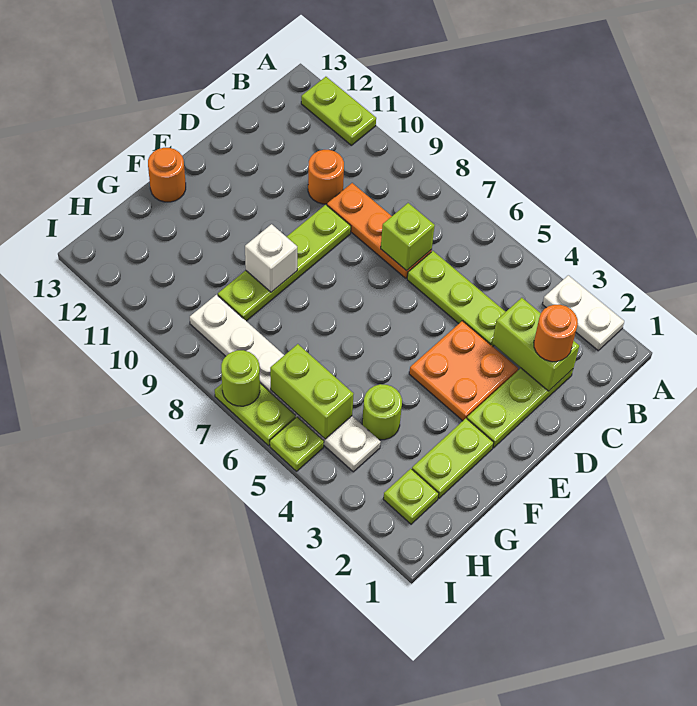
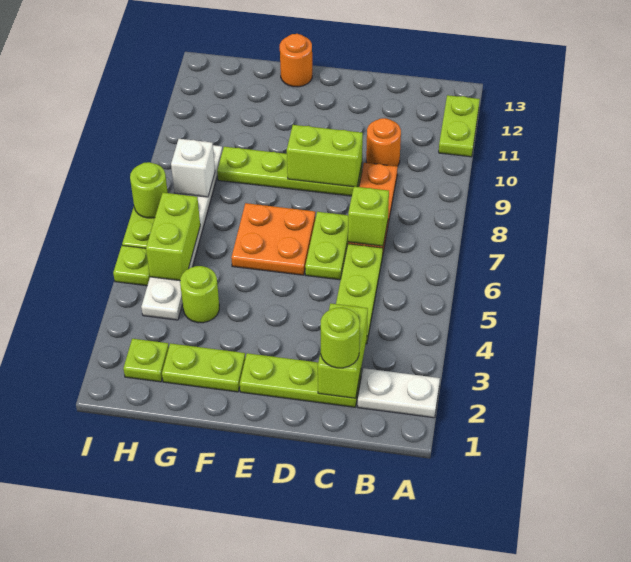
white 1x2 plate [542,275,624,351] -> white 1x2 plate turned to [358,368,440,418]
orange 1x1 round brick [534,305,578,362] -> lime 1x1 round brick [321,308,360,368]
orange 2x2 plate [409,321,518,421] -> orange 2x2 plate moved to [231,203,315,275]
none -> lime 1x2 plate [305,212,348,280]
none -> lime 1x2 brick [287,125,363,187]
white 1x1 brick [245,224,297,292] -> white 1x1 brick moved to [171,139,215,197]

